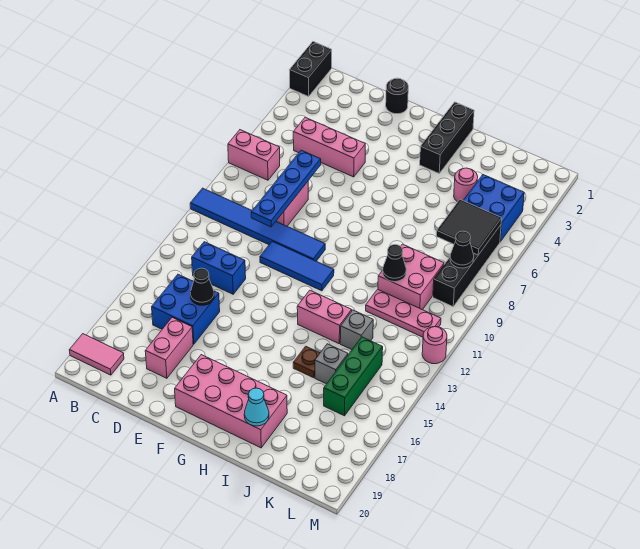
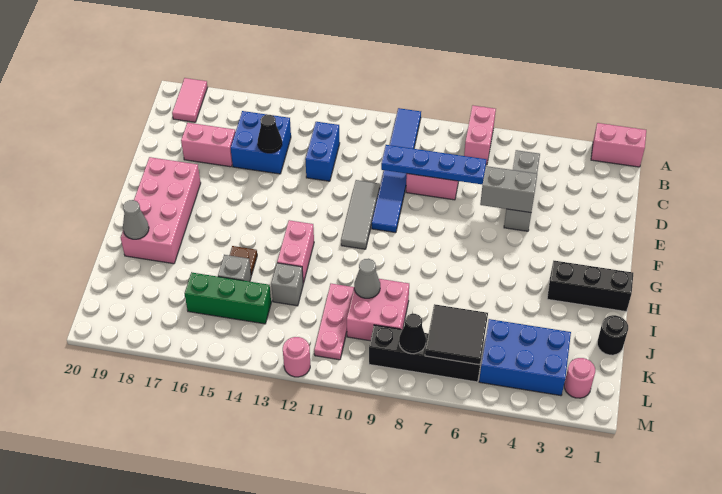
black 1x2 brick [290,42,332,96] -> pink 1x2 brick [591,123,646,167]
pink 1x3 brick [293,117,365,177] -> grey 1x3 brick [504,150,540,231]
black 1x1 round brick [386,78,408,114] -> black 1x1 round brick moved to [597,315,628,355]
none -> grey 1x2 brick [480,166,537,213]
blue 1x3 tile [260,241,334,291] -> grey 1x3 tile [341,180,380,249]
cyan 1x1 cone [244,388,269,426] -> grey 1x1 cone [123,200,149,239]
pink 1x1 round brick [454,168,478,202] -> pink 1x1 round brick moved to [564,358,595,398]
black 1x1 cone [383,245,406,282] -> grey 1x1 cone [354,259,380,298]
blue 2x2 brick [463,175,524,242] -> blue 2x3 brick [479,319,571,396]

